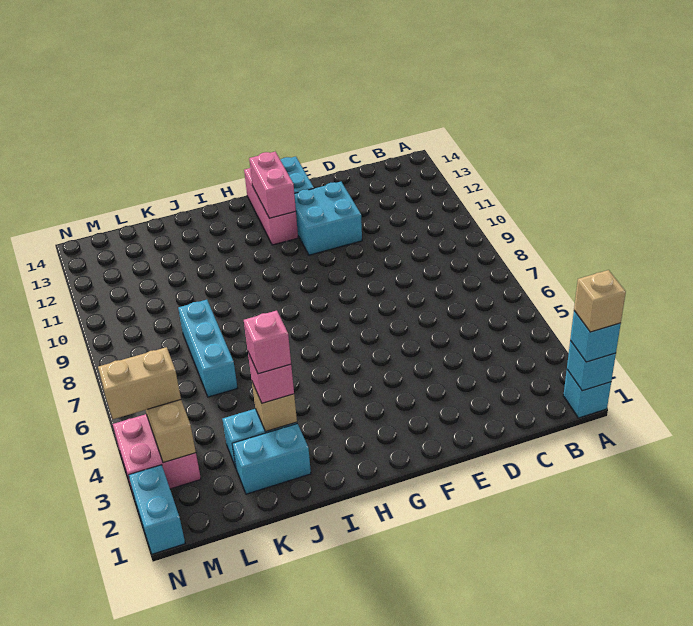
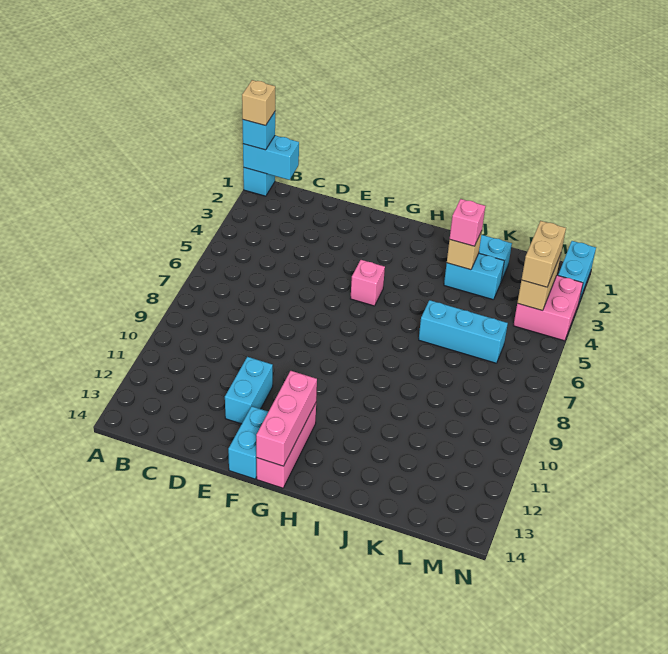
cyan 1x1 brick [567,341,616,391] -> cyan 1x2 brick [243,135,299,180]
cyan 2x2 brick [294,182,362,255] -> cyan 1x2 brick [225,357,273,424]
pink 1x2 brick [249,152,296,218] -> pink 1x3 brick [256,371,317,466]
pink 1x1 brick [244,311,291,374] -> pink 1x1 brick moved to [350,260,385,306]
cyan 1x3 brick [178,300,237,397] -> cyan 1x3 brick turned to [419,300,508,363]
tan 1x2 brick [98,347,181,419] -> tan 1x2 brick turned to [521,221,566,287]

